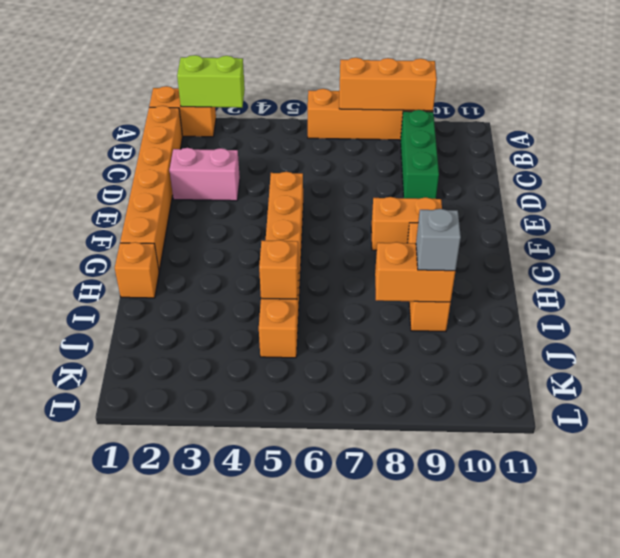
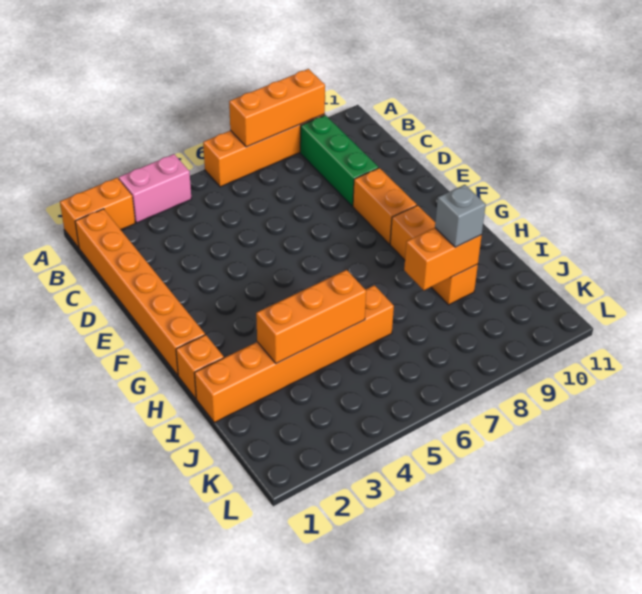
lime 1x2 brick [177,55,245,108] -> none
pink 1x2 brick [169,148,240,201] -> pink 1x2 brick moved to [119,154,191,223]
orange 1x6 brick [259,172,303,358] -> orange 1x6 brick turned to [194,285,394,423]
orange 1x2 brick [371,197,442,250] -> orange 1x2 brick turned to [353,168,417,244]
orange 1x1 brick [259,240,299,299] -> orange 1x3 brick [256,270,366,363]

